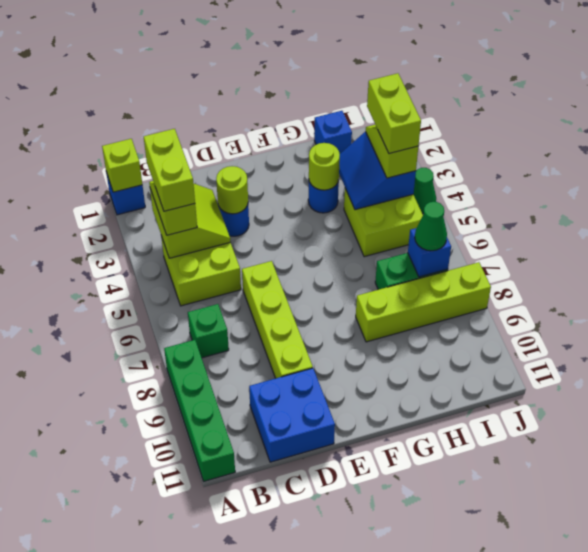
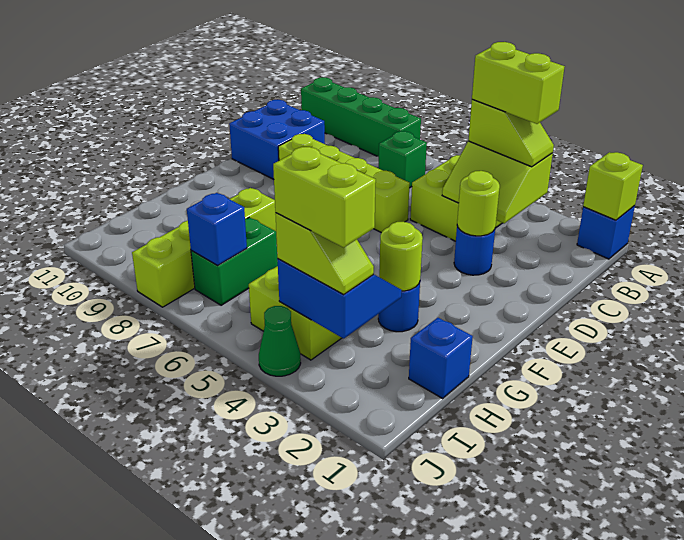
green 1x1 cone [415,202,447,251] -> none

